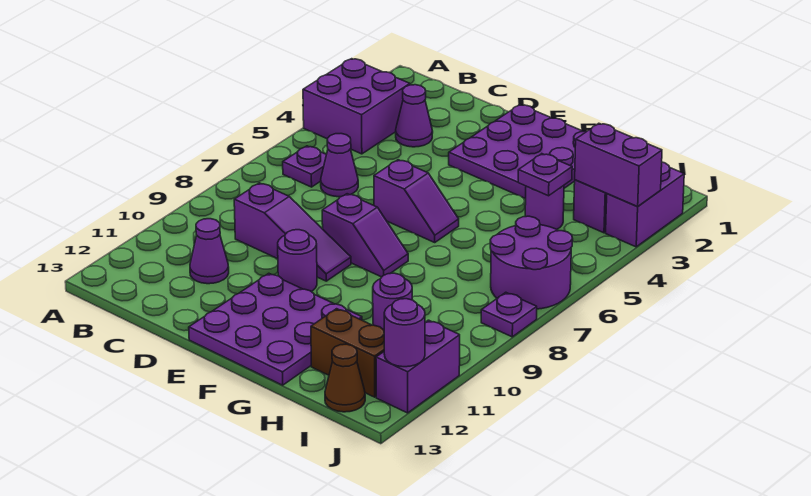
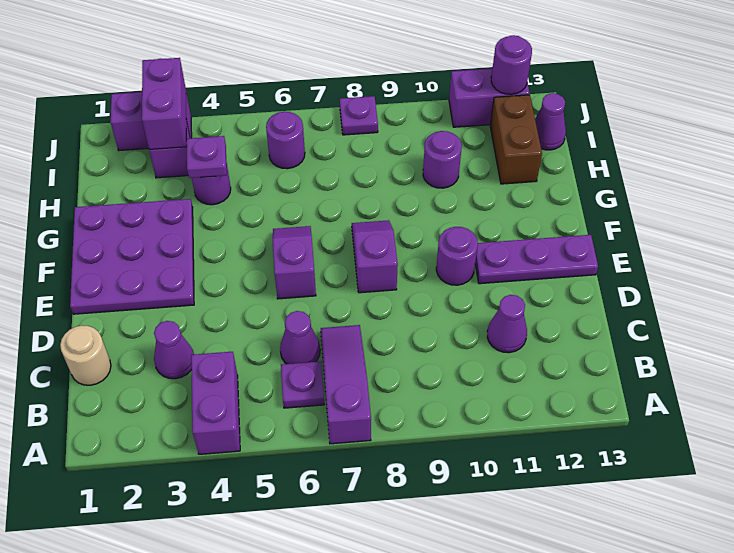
purple 2x2 brick [303,59,410,154] -> purple 1x2 brick [191,352,240,454]
none -> tan 1x1 round brick [60,325,111,385]
purple 1x3 slope [234,183,351,281] -> purple 1x3 slope moved to [321,325,371,444]
purple 3x3 plate [189,273,362,385] -> purple 1x3 plate [475,235,598,284]
purple 2x2 round brick [490,216,573,309] -> purple 1x1 round brick [266,112,305,169]
brown 1x1 cone [325,344,365,412] -> purple 1x1 cone [535,93,566,150]

